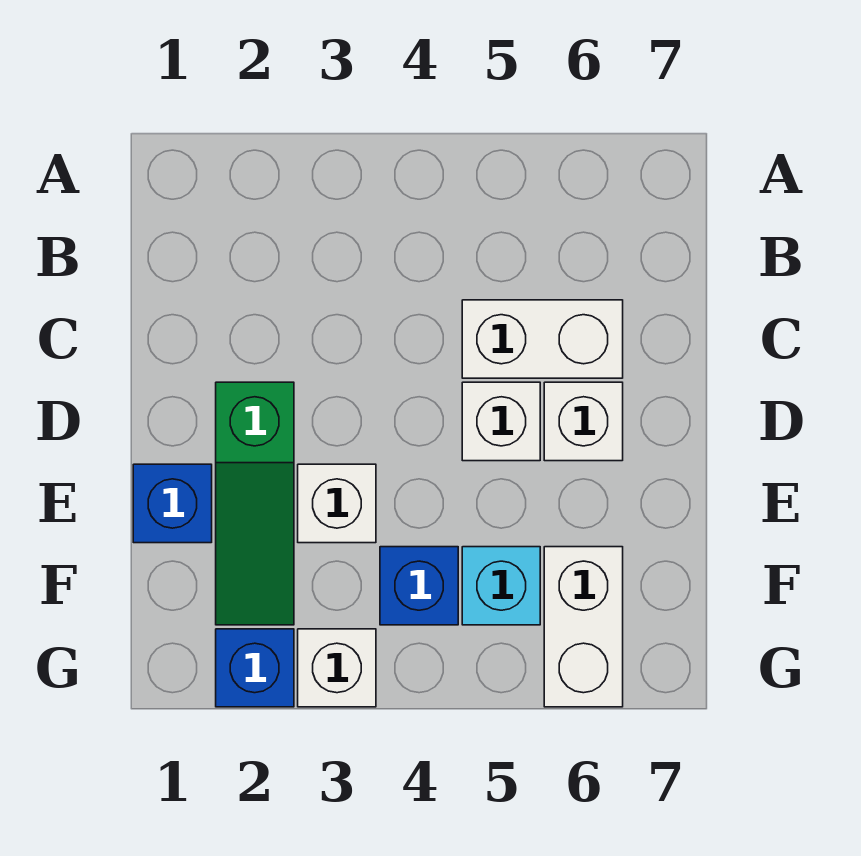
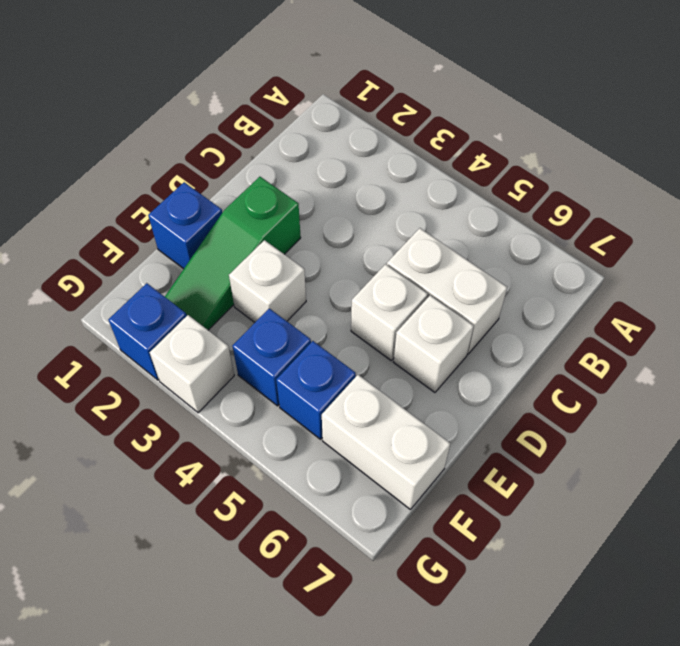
cyan 1x1 brick [462,547,540,625] -> blue 1x1 brick [276,341,356,439]
white 1x2 brick [544,547,623,707] -> white 1x2 brick turned to [322,375,450,510]

